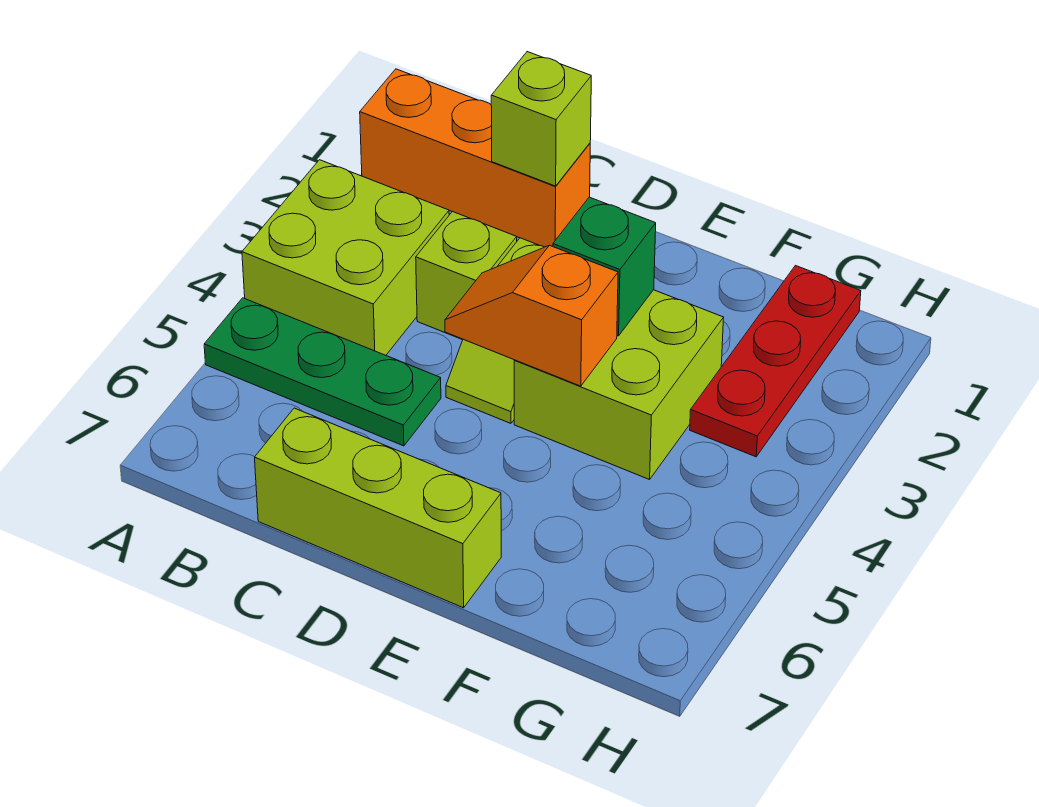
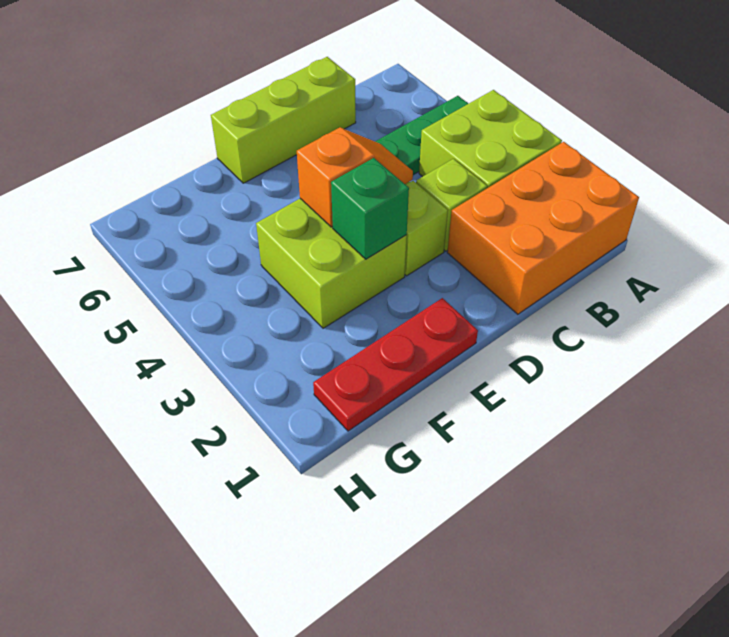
orange 1x3 brick [360,69,590,247] -> orange 2x3 brick [447,142,639,314]
lime 1x1 brick [491,52,591,186] -> none
red 1x3 plate [690,266,861,457] -> red 1x3 plate turned to [313,298,478,431]

